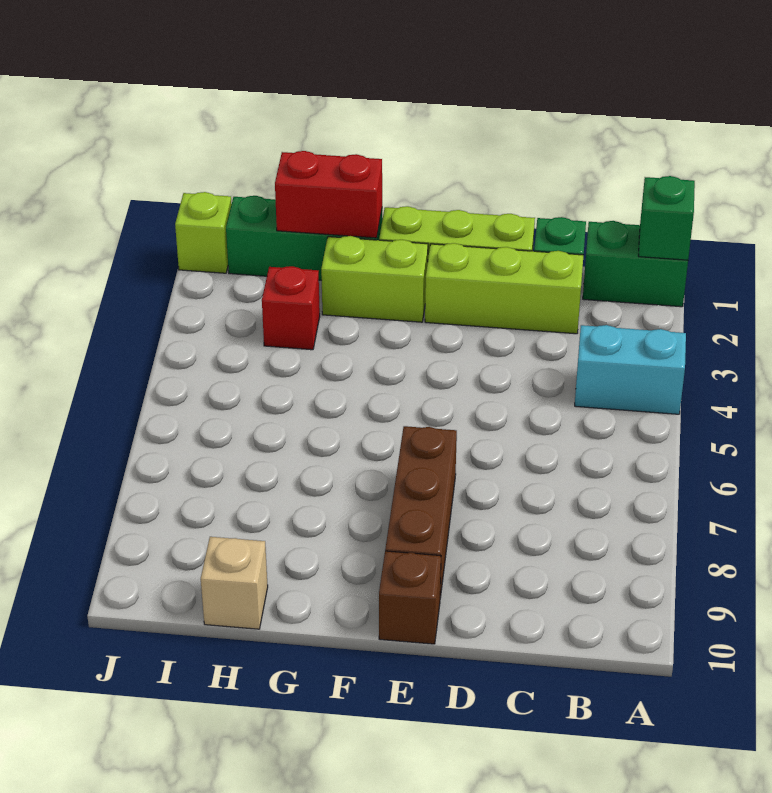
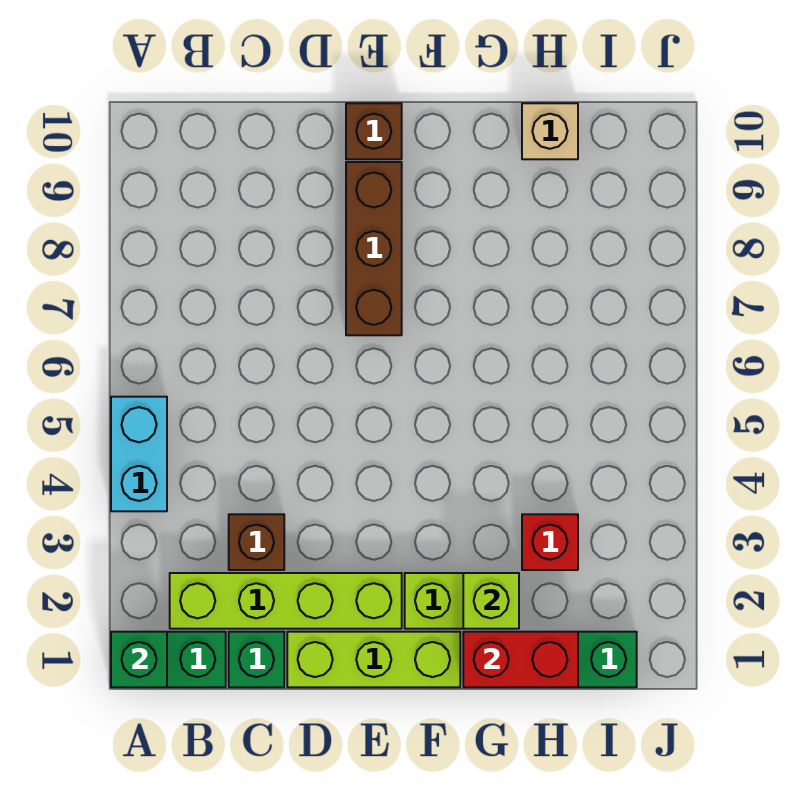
cyan 1x2 brick [575,325,686,414] -> cyan 1x2 brick turned to [111,397,167,511]
lime 1x3 brick [425,243,584,334] -> lime 1x4 brick [170,573,402,629]
none -> brown 1x1 brick [229,514,284,570]
lime 1x1 brick [175,192,232,273] -> lime 1x1 brick moved to [463,573,519,629]

